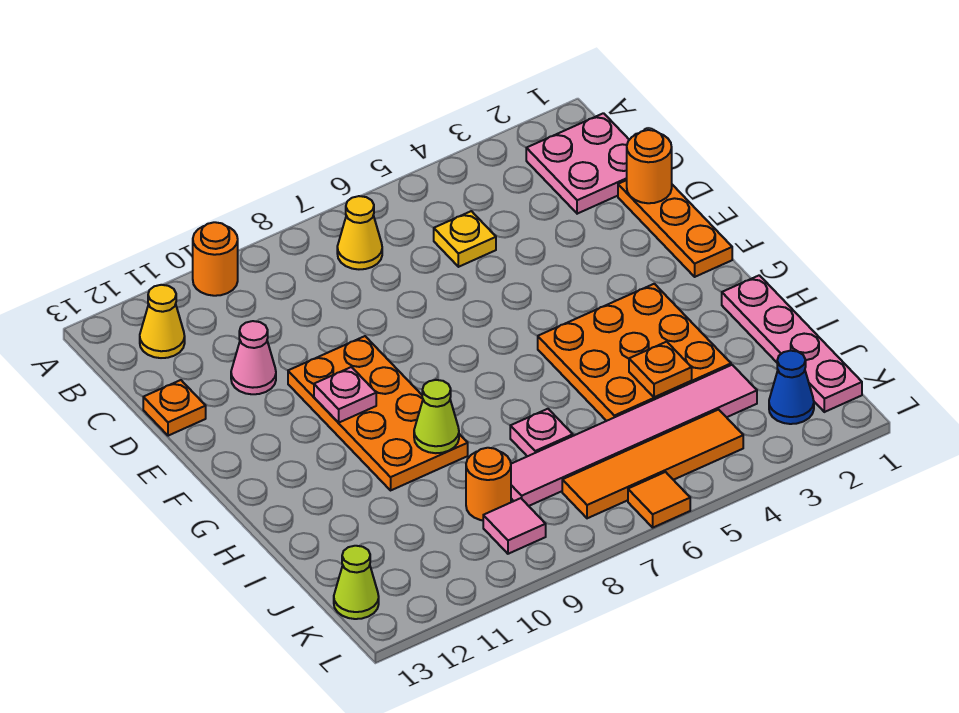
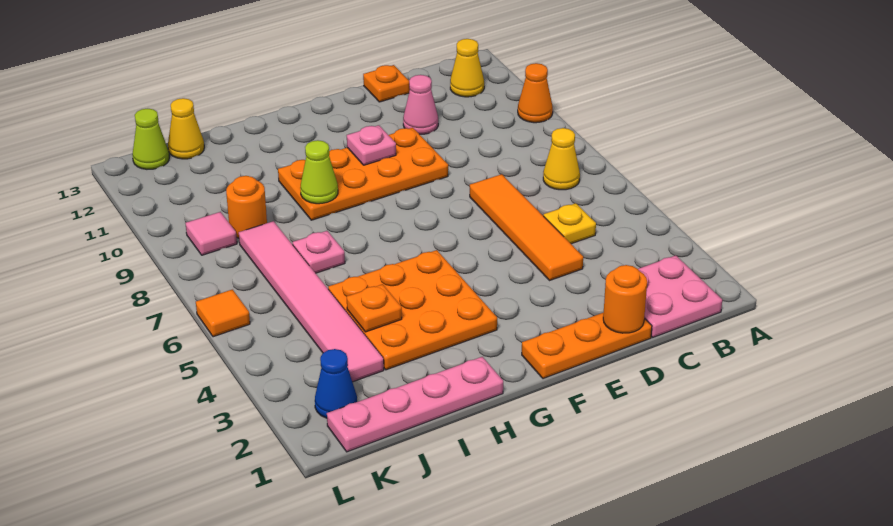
orange 1x1 round brick [193,222,238,296] -> orange 1x1 cone [518,63,553,123]
none -> yellow 1x1 cone [168,98,204,159]
orange 1x4 tile [562,410,743,518] -> orange 1x4 tile moved to [470,174,583,281]

